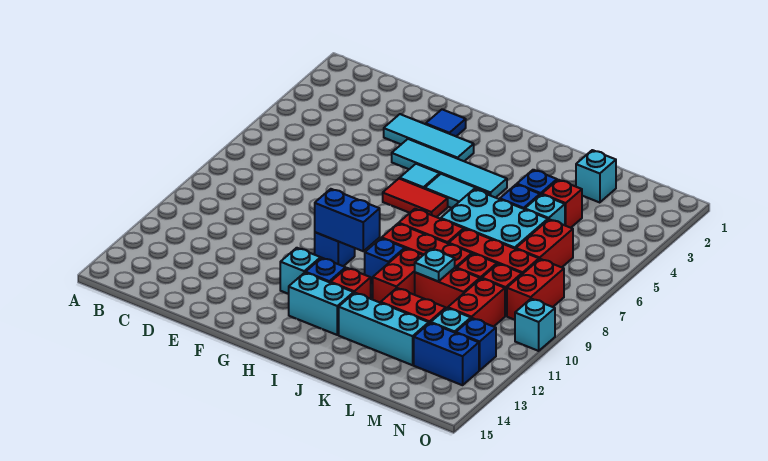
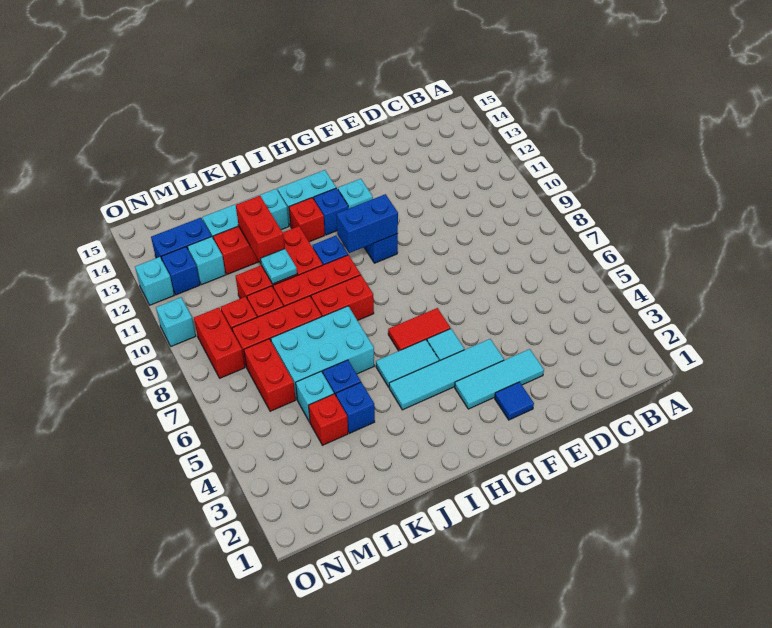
cyan 1x1 brick [576,150,616,203] -> cyan 1x1 brick moved to [135,257,174,305]
red 1x2 brick [448,279,505,327] -> red 1x2 brick moved to [236,196,285,263]

